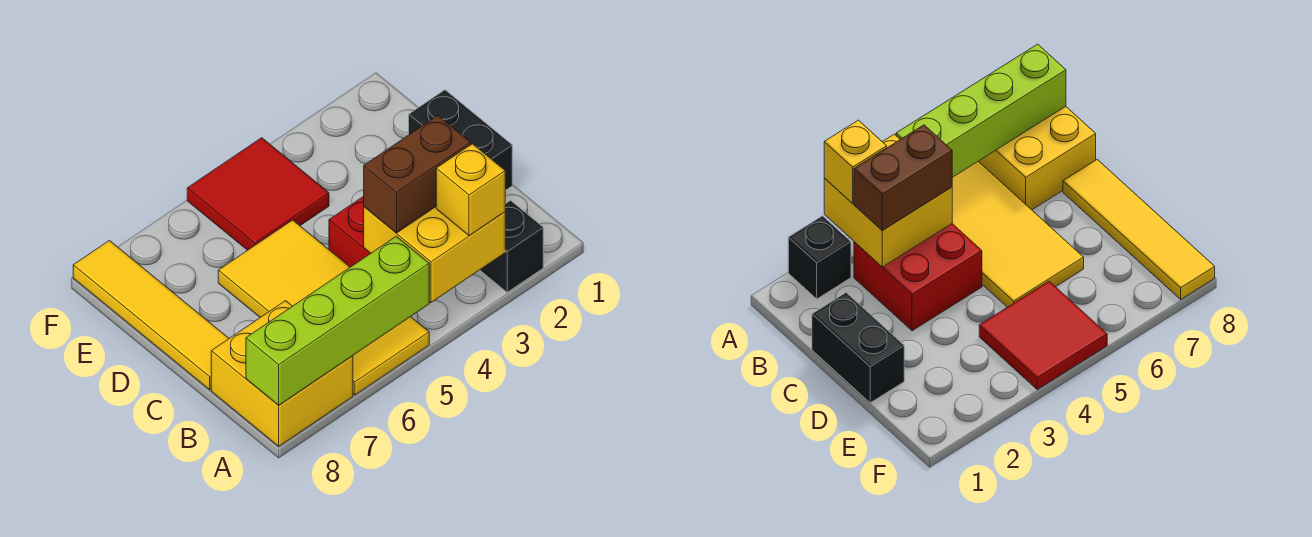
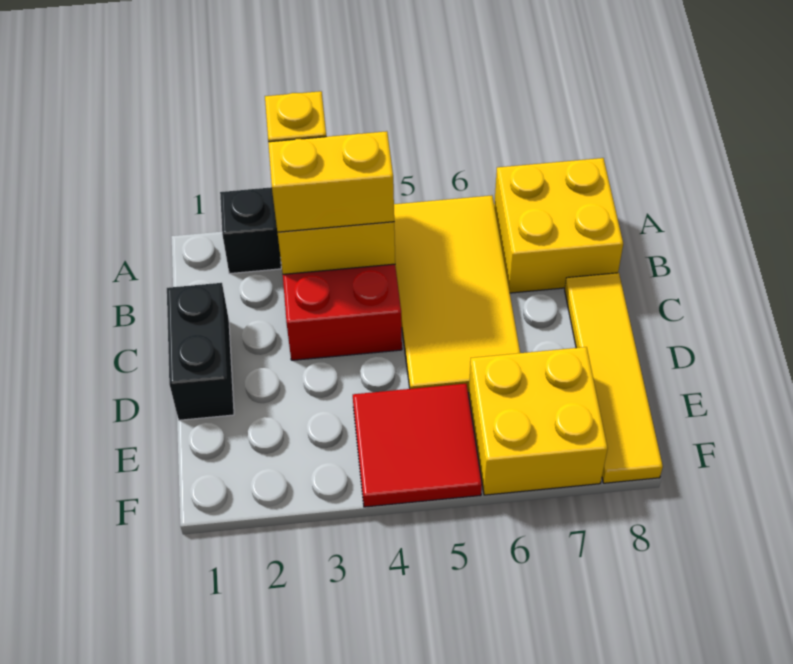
lime 1x4 brick [246,236,429,405] -> none
brown 1x2 brick [364,116,471,233] -> yellow 1x2 brick [268,131,394,232]
none -> yellow 2x2 brick [469,347,608,495]

